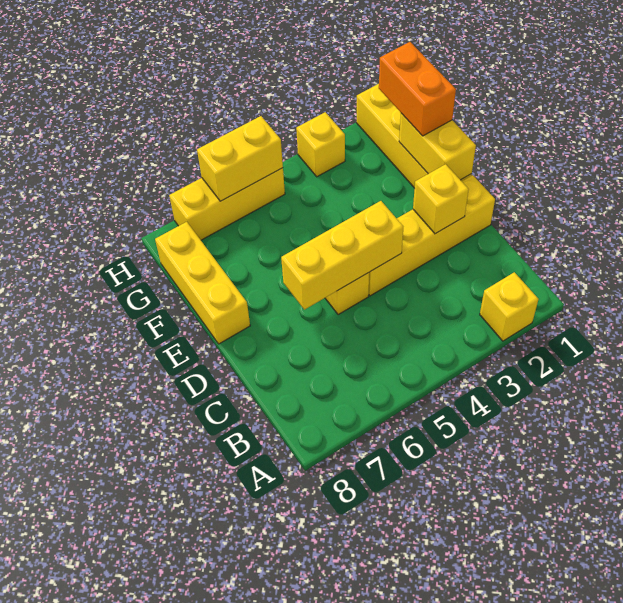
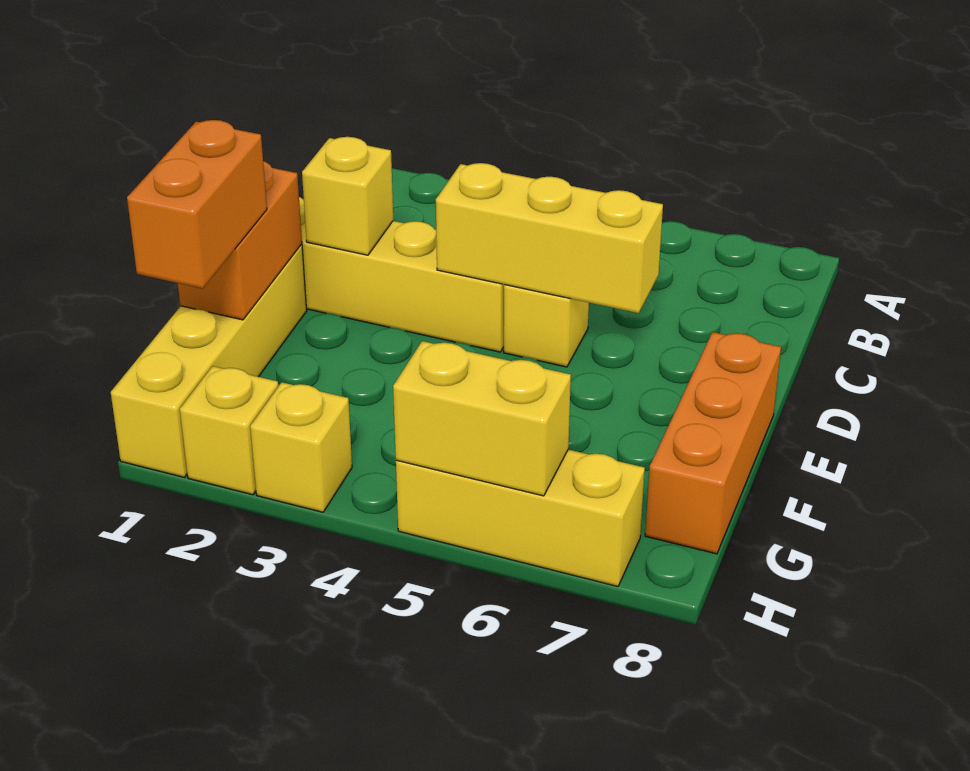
yellow 1x1 brick [480,272,539,341] -> yellow 1x1 brick moved to [180,366,278,495]
yellow 1x2 brick [399,113,476,180] -> orange 1x2 brick [178,161,302,320]
yellow 1x3 brick [155,222,250,344] -> orange 1x3 brick [645,332,781,554]

